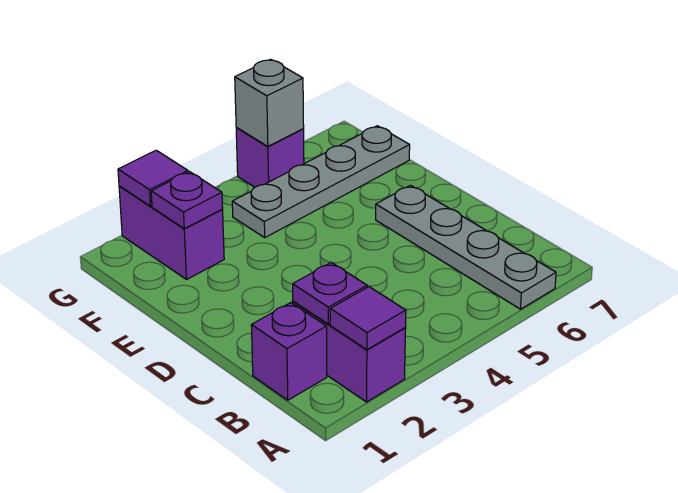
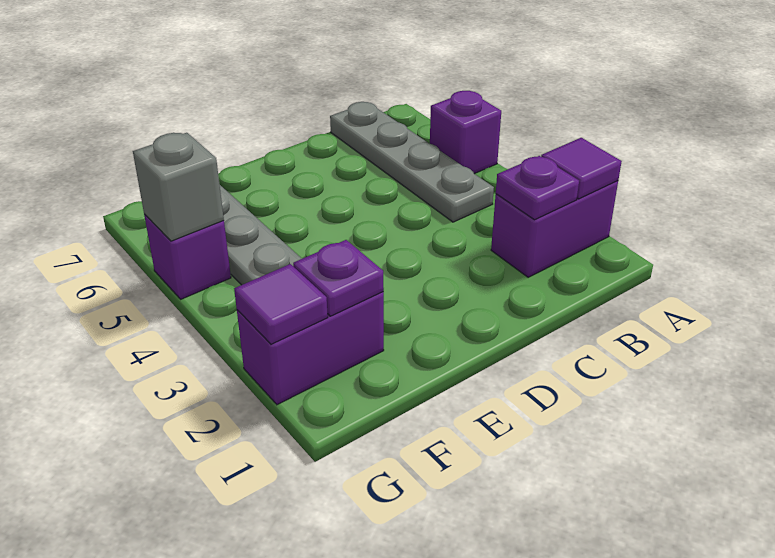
grey 1x4 plate [376,185,556,309] -> grey 1x4 plate turned to [330,102,494,222]
purple 1x1 brick [251,303,327,400] -> purple 1x1 brick moved to [430,91,501,174]

